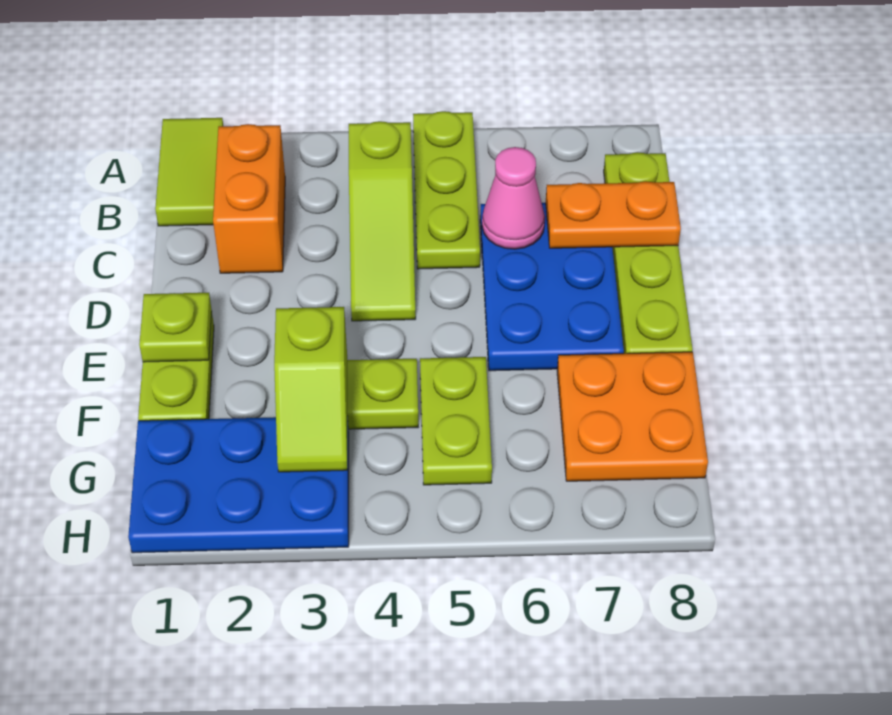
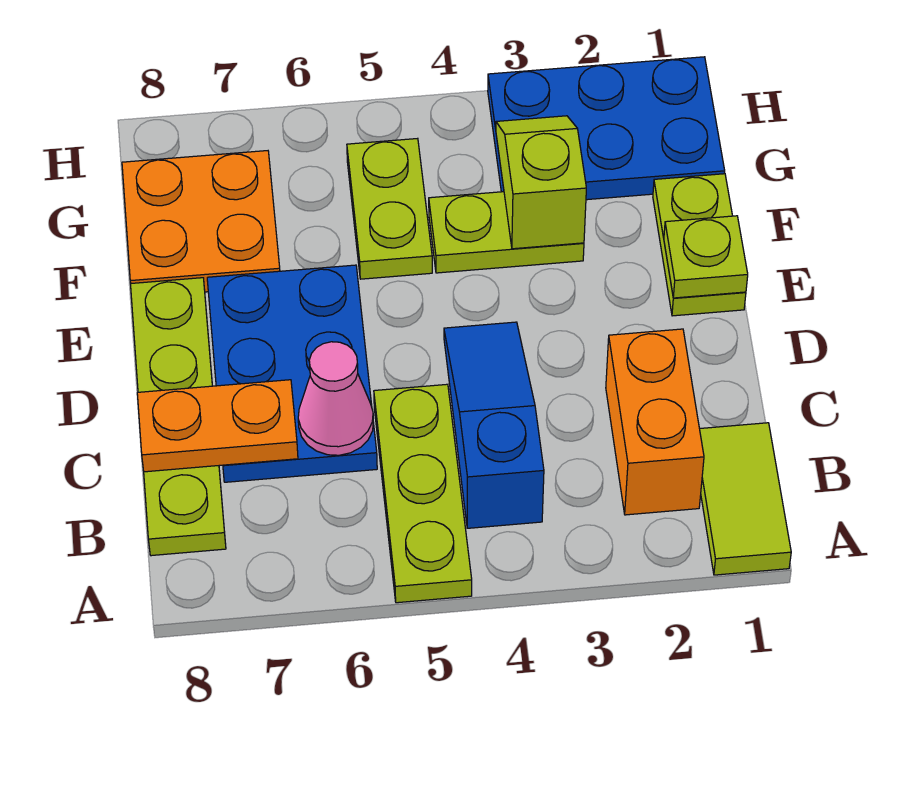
lime 1x3 slope [349,121,416,321] -> blue 1x3 slope [444,322,544,528]

